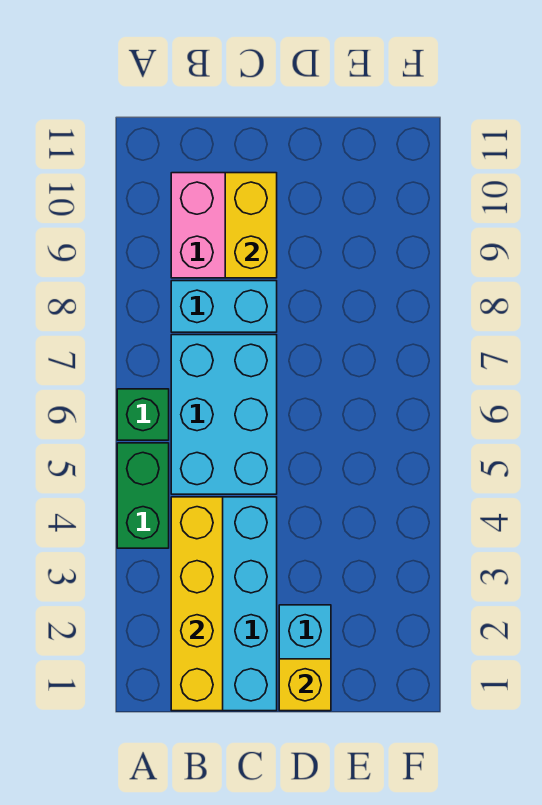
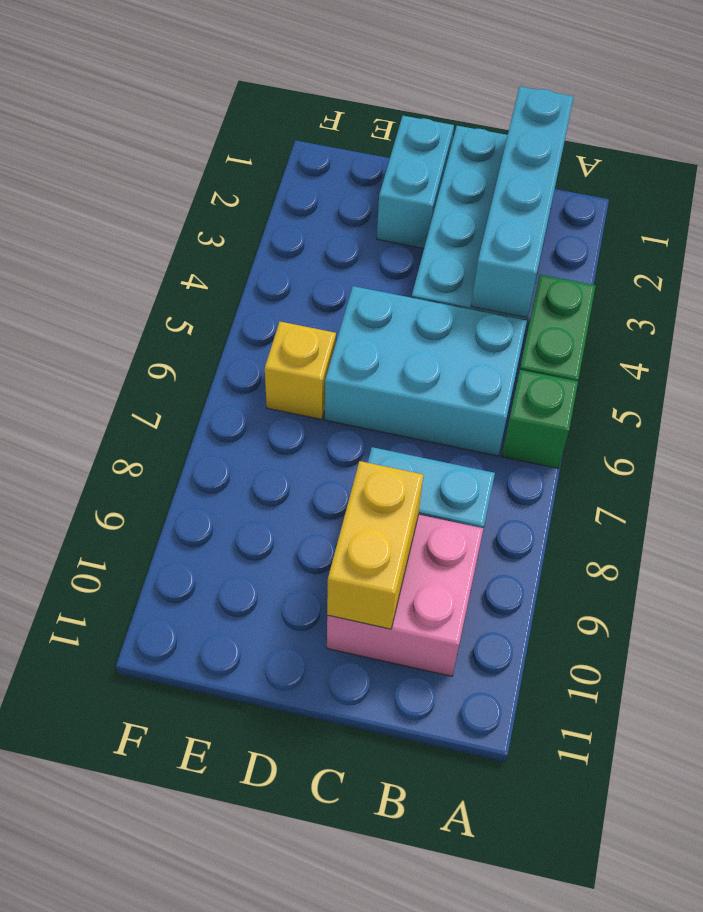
yellow 1x4 brick [171,497,223,711] -> cyan 1x4 brick [471,87,574,318]
cyan 2x3 brick [171,335,277,494] -> cyan 2x3 brick turned to [325,286,527,456]
yellow 1x1 brick [279,659,331,711] -> yellow 1x1 brick moved to [265,322,336,420]

